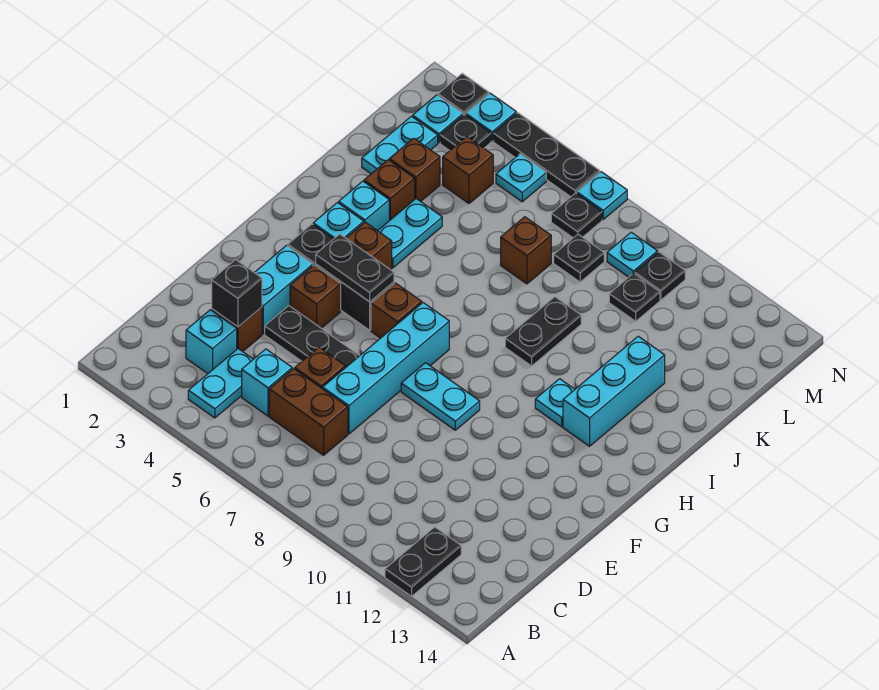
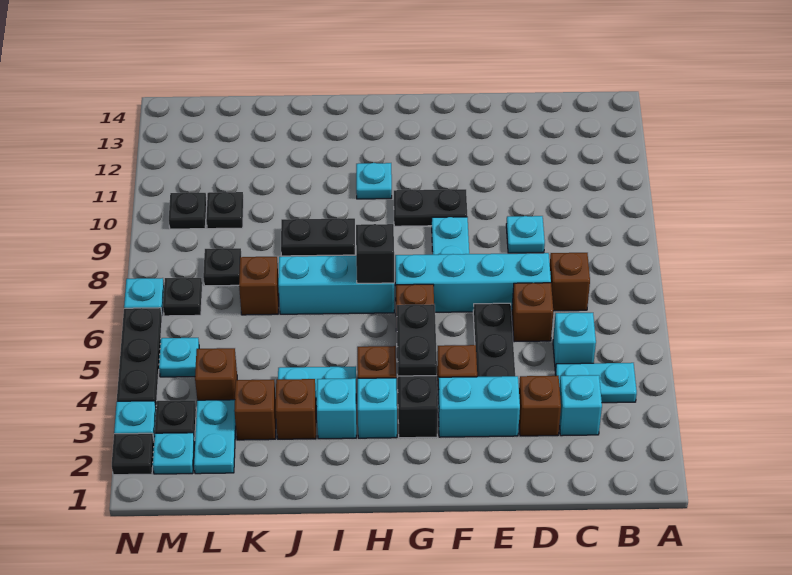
black 1x2 plate [385,527,461,596] -> black 1x2 plate moved to [394,189,467,226]
brown 1x2 brick [269,369,348,455] -> brown 1x1 brick [550,253,590,311]
black 1x1 brick [212,260,262,327] -> black 1x1 brick moved to [356,224,394,283]
cyan 1x3 brick [563,336,665,446] -> cyan 1x3 brick moved to [278,256,394,314]
cyan 1x2 plate [362,116,438,174] -> cyan 1x2 plate turned to [194,400,236,474]
cyan 1x1 plate [607,232,658,277] -> cyan 1x1 plate moved to [506,216,545,253]

